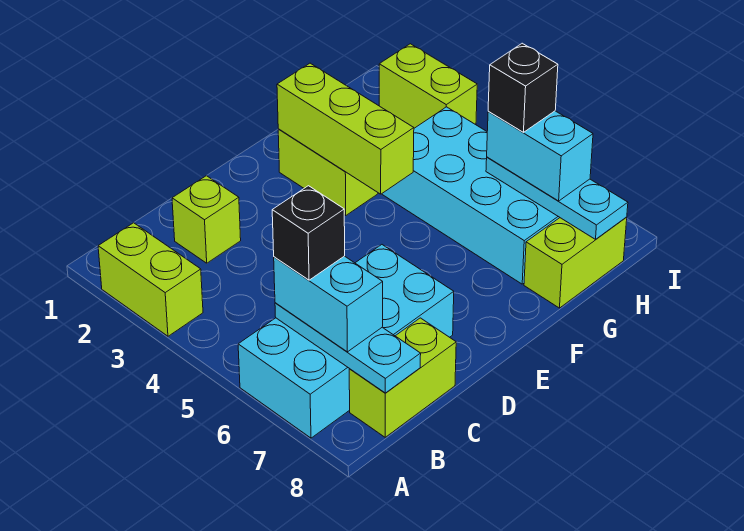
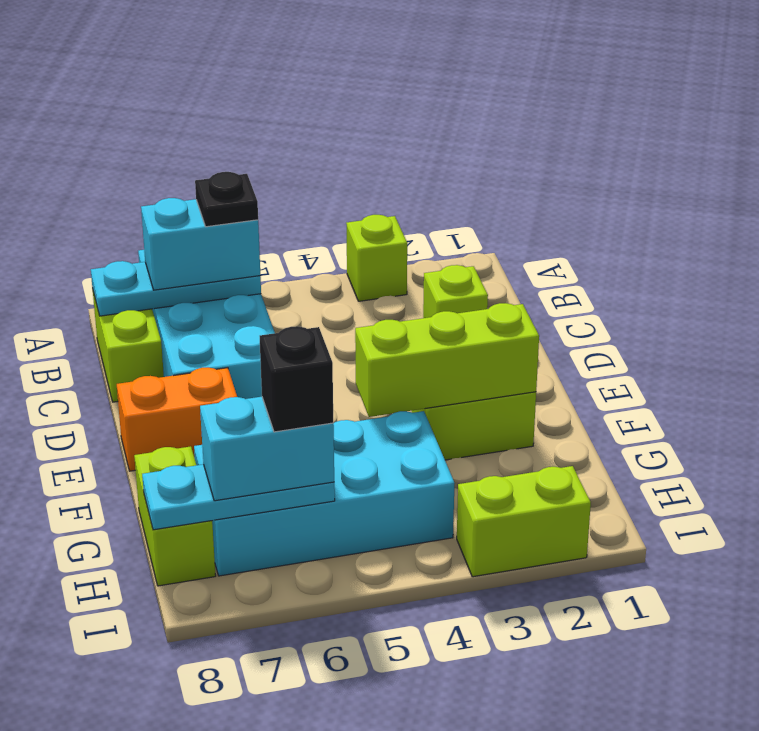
lime 1x2 brick [98,223,203,336] -> lime 1x1 brick [346,215,407,301]
black 1x1 brick [272,186,345,280] -> black 1x1 plate [195,172,258,227]
none -> orange 1x2 brick [117,368,237,471]

